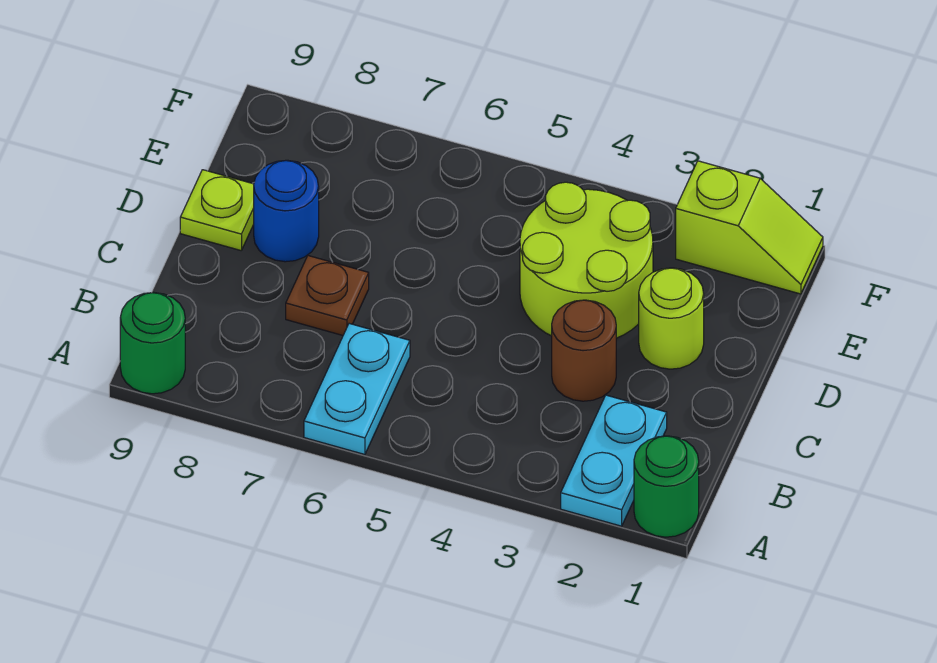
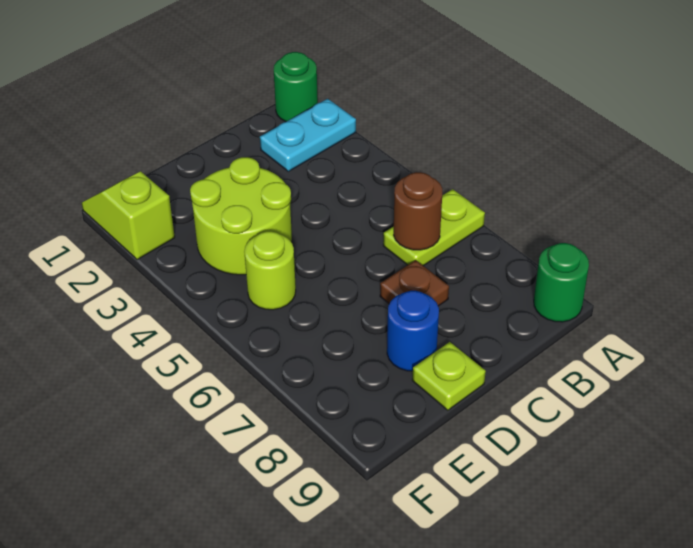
cyan 1x2 plate [304,324,410,454] -> lime 1x2 plate [383,189,485,266]
brown 1x1 round brick [552,300,616,401] -> brown 1x1 round brick moved to [394,172,442,250]
lime 1x1 round brick [639,268,704,369] -> lime 1x1 round brick moved to [244,231,296,310]

